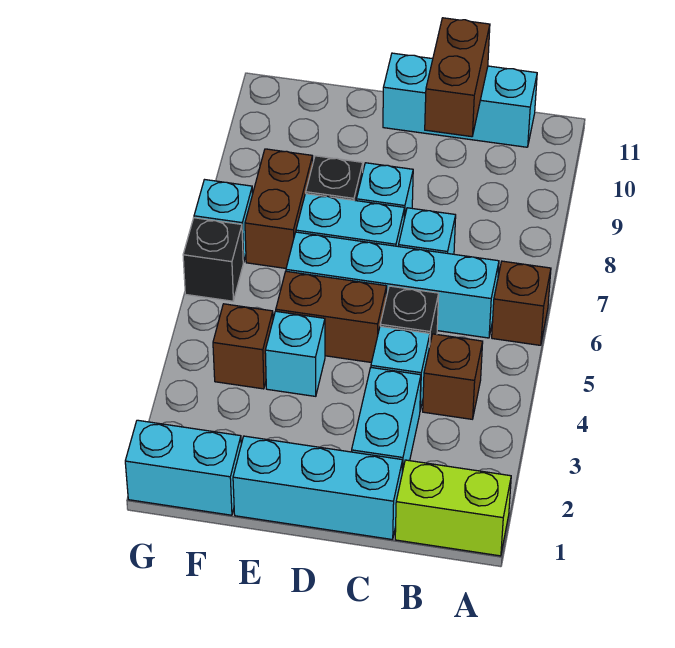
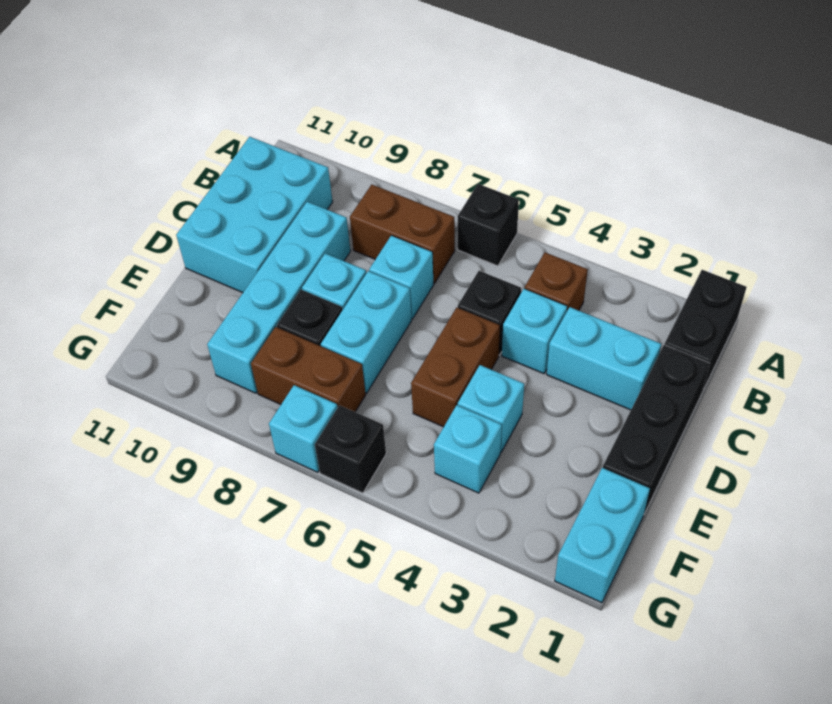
lime 1x2 brick [395,460,511,556] -> black 1x2 brick [664,270,746,392]
brown 1x1 brick [492,261,551,345] -> black 1x1 brick [458,184,519,266]
cyan 1x4 brick [286,232,499,338] -> cyan 1x4 brick moved to [207,202,350,393]
cyan 1x3 brick [383,53,537,147] -> cyan 2x3 brick [176,137,333,293]
cyan 1x3 brick [233,436,403,540] -> black 1x3 brick [603,345,710,514]
brown 1x2 brick [425,18,490,137] -> brown 1x2 brick moved to [350,185,455,283]
brown 1x1 brick [213,304,273,389] -> cyan 1x1 brick [434,405,502,493]

